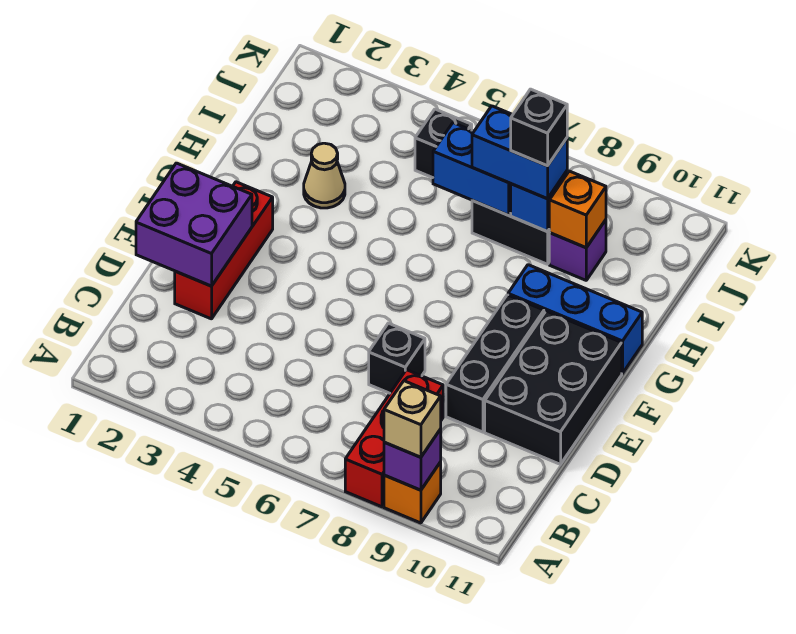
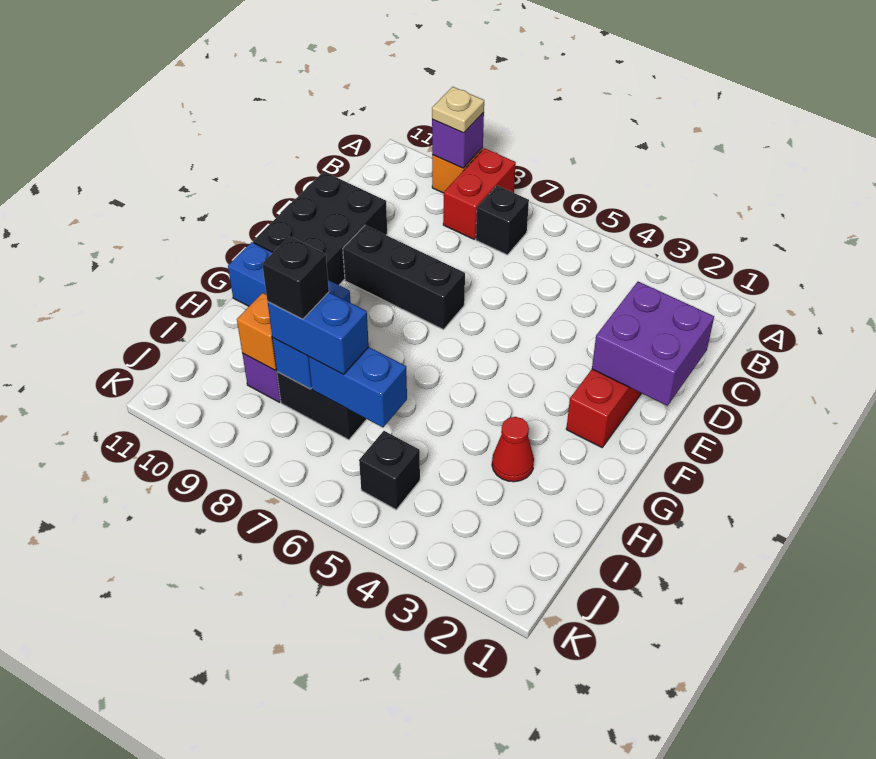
red 1x3 brick [345,370,443,507] -> red 1x2 brick [443,148,516,239]
tan 1x1 brick [384,381,441,457] -> tan 1x1 plate [432,87,484,133]
black 1x1 brick [369,323,425,393] -> black 1x1 brick moved to [476,186,529,255]
black 1x3 brick [446,295,544,432] -> black 1x3 brick turned to [343,225,465,329]
tan 1x1 cone [304,143,345,208] -> red 1x1 cone [492,417,534,482]

